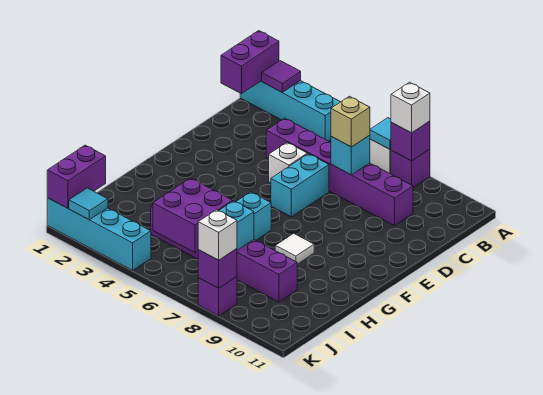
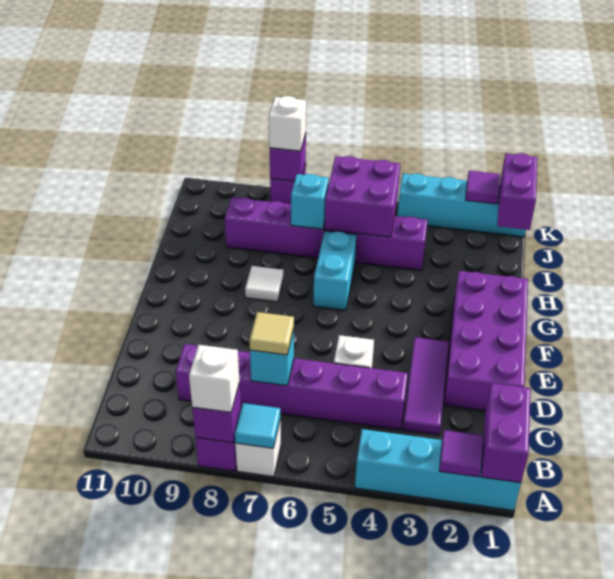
none -> purple 1x3 tile [403,337,449,435]
tan 1x1 brick [331,96,370,147] -> tan 1x1 tile [250,312,294,355]
none -> purple 2x4 brick [444,271,528,411]
cyan 1x2 brick [271,154,329,217] -> none
cyan 1x1 tile [69,188,108,220] -> purple 1x1 tile [466,171,500,204]

